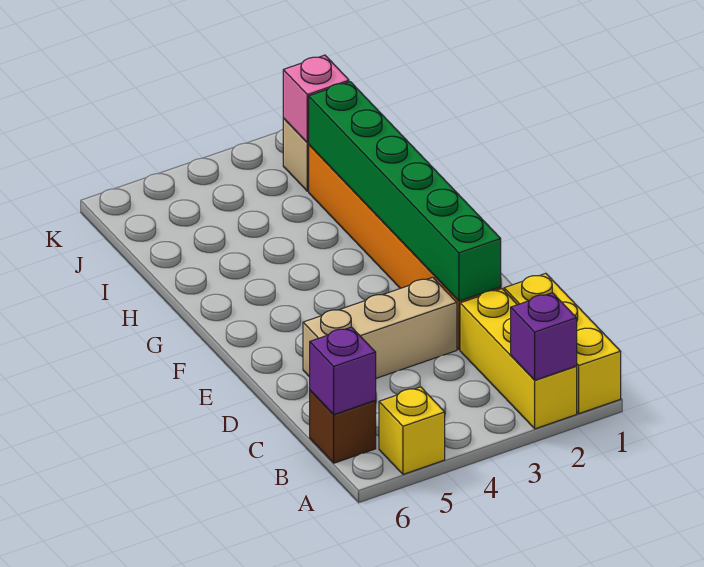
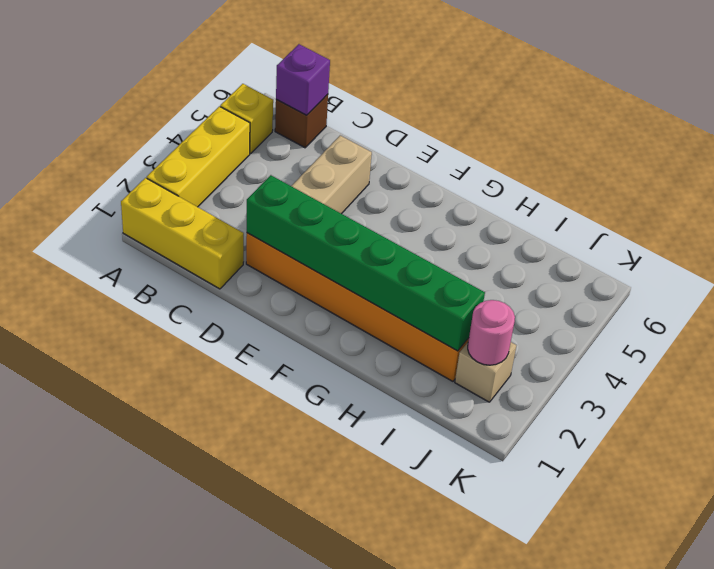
yellow 1x3 brick [460,289,577,429] -> yellow 1x3 brick turned to [147,106,250,207]
purple 1x1 brick [511,293,577,380] -> none
pink 1x1 brick [283,55,349,143] -> pink 1x1 round brick [468,300,515,365]

